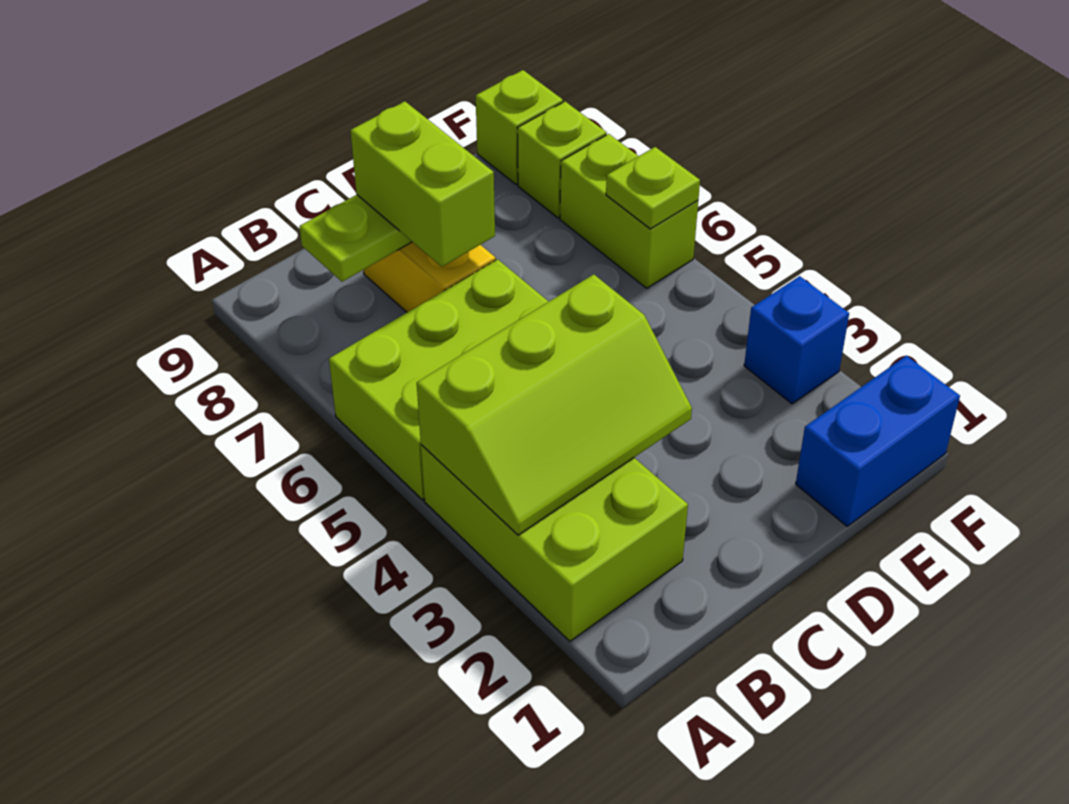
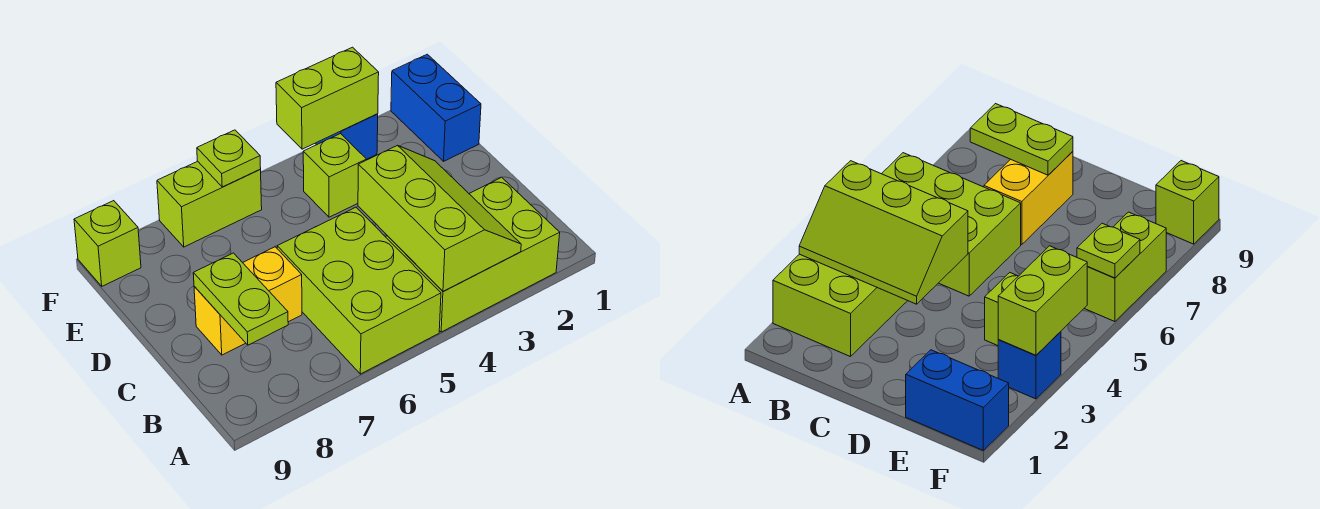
lime 1x2 brick [350,101,495,267] -> lime 1x2 brick moved to [276,47,379,149]
lime 1x1 brick [517,102,607,218] -> lime 1x1 brick moved to [303,134,366,217]

